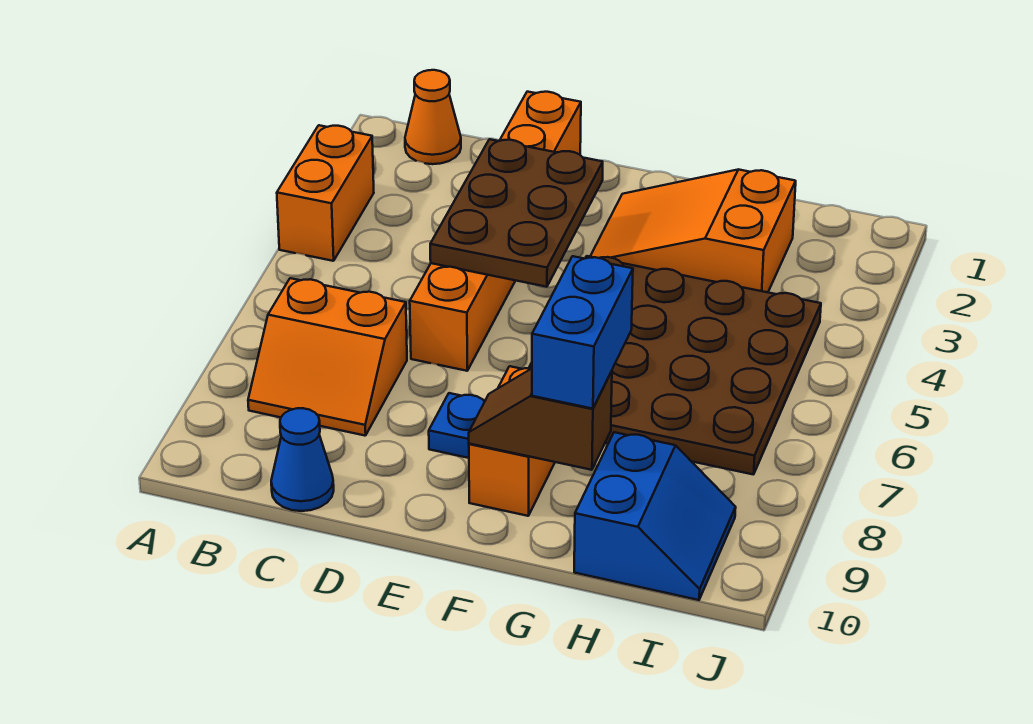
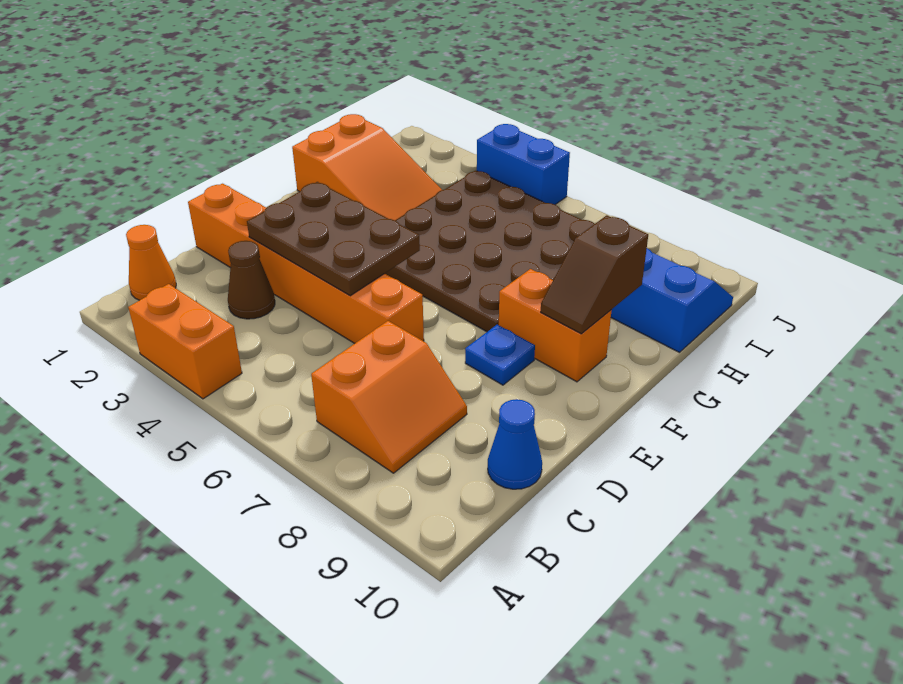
none -> brown 1x1 cone [228,241,275,319]
orange 2x3 slope [590,169,796,292] -> orange 2x3 slope turned to [292,114,442,220]
blue 1x2 brick [532,256,633,409] -> blue 1x2 brick moved to [477,124,570,205]

